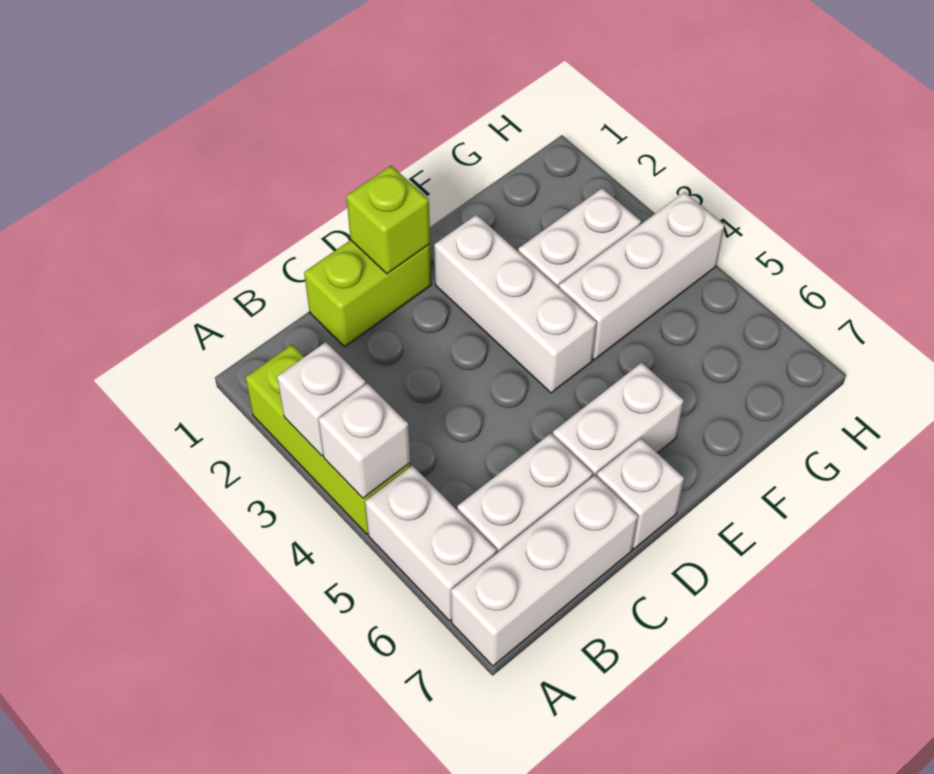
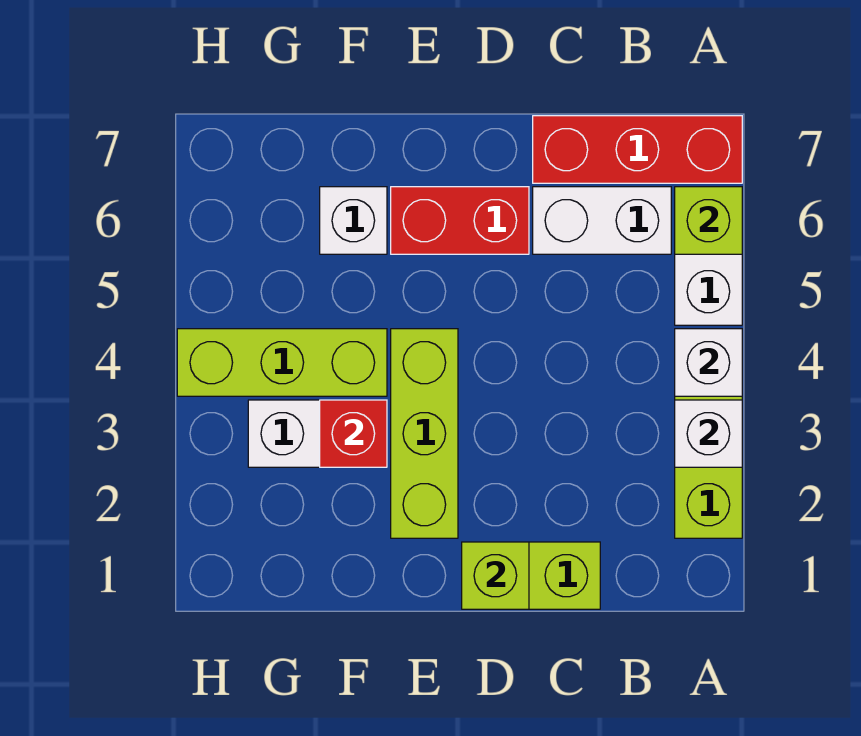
none -> lime 1x1 brick [675,187,742,254]
white 1x3 brick [451,475,638,666] -> red 1x3 brick [533,116,742,183]
white 1x2 brick [553,363,684,477] -> red 1x2 brick [391,187,529,254]
white 1x1 brick [597,438,684,549] -> white 1x1 brick moved to [320,187,387,254]
white 1x3 brick [434,215,597,393] -> lime 1x3 brick [391,329,458,538]
none -> red 1x1 brick [320,400,387,467]
white 1x3 brick [559,192,725,360] -> lime 1x3 brick [177,329,387,396]

